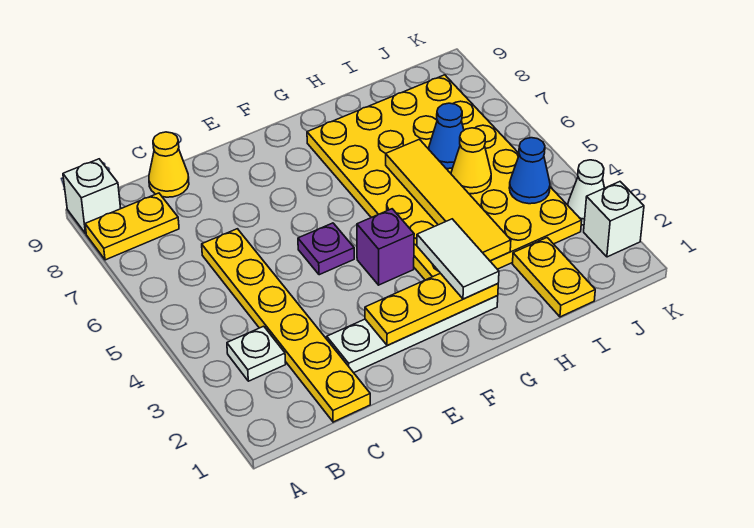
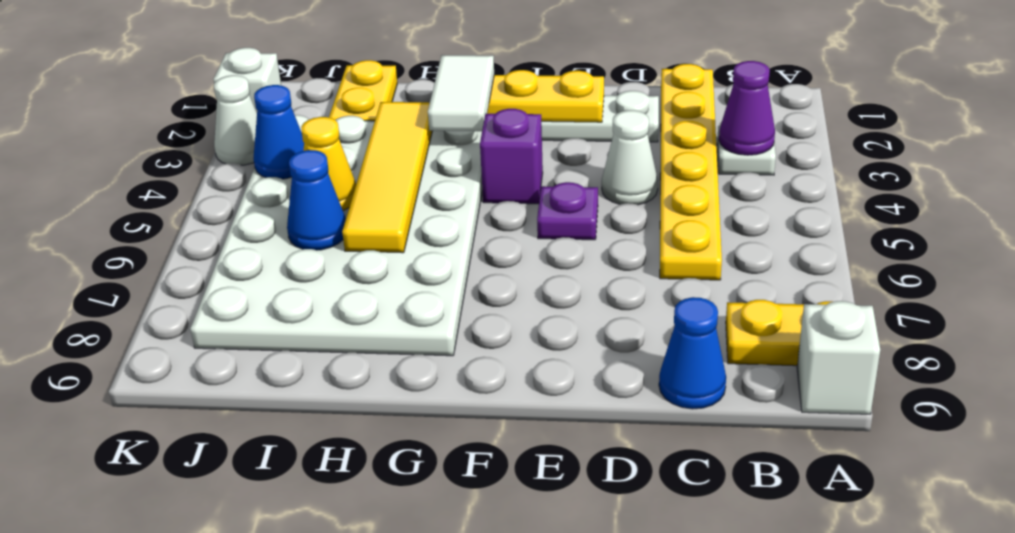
none -> purple 1x1 cone [719,61,775,155]
yellow 1x1 cone [149,132,189,197] -> blue 1x1 cone [659,297,726,409]
none -> white 1x1 cone [602,110,658,205]
yellow 4x6 plate [307,75,582,280] -> white 4x6 plate [190,115,482,356]

